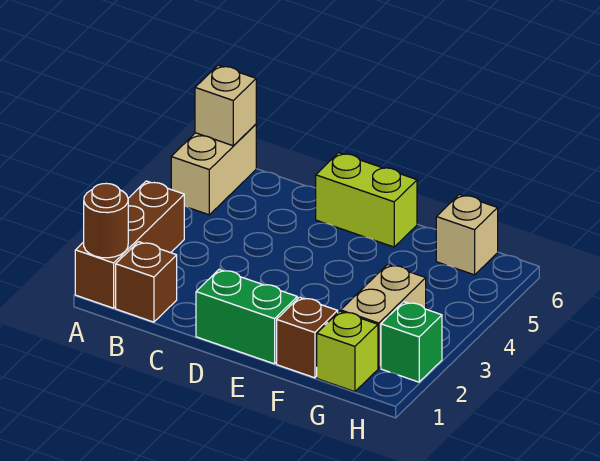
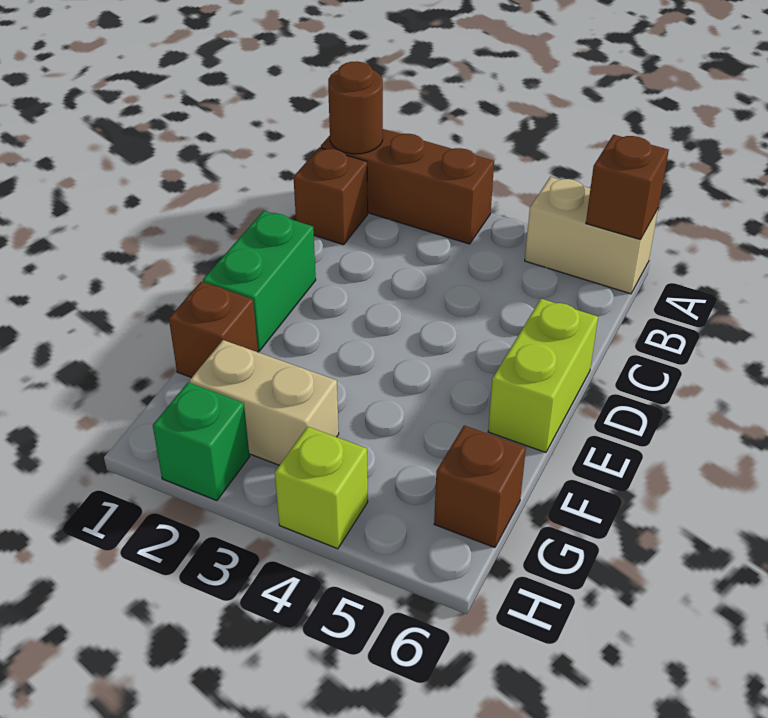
tan 1x1 brick [195,65,256,146] -> brown 1x1 brick [586,135,669,240]
lime 1x1 brick [317,311,378,392] -> lime 1x1 brick moved to [275,426,368,549]
tan 1x1 brick [436,194,498,275] -> brown 1x1 brick [434,425,526,548]

